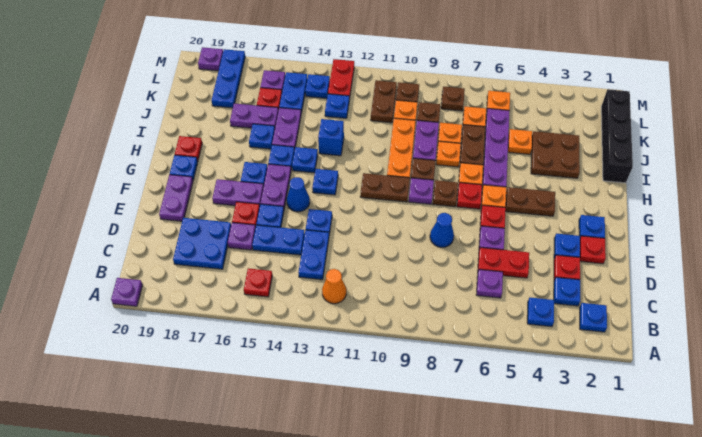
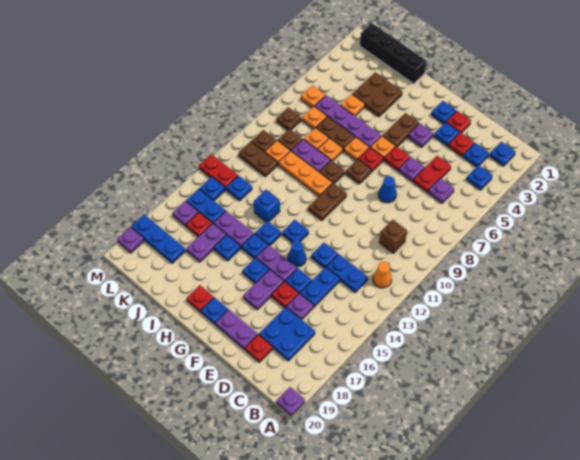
red 1x1 plate [244,268,272,297] -> red 1x1 plate moved to [245,334,273,362]
none -> brown 1x1 brick [379,220,407,253]
purple 1x1 plate [409,178,434,204] -> purple 1x1 plate moved to [408,123,433,148]

